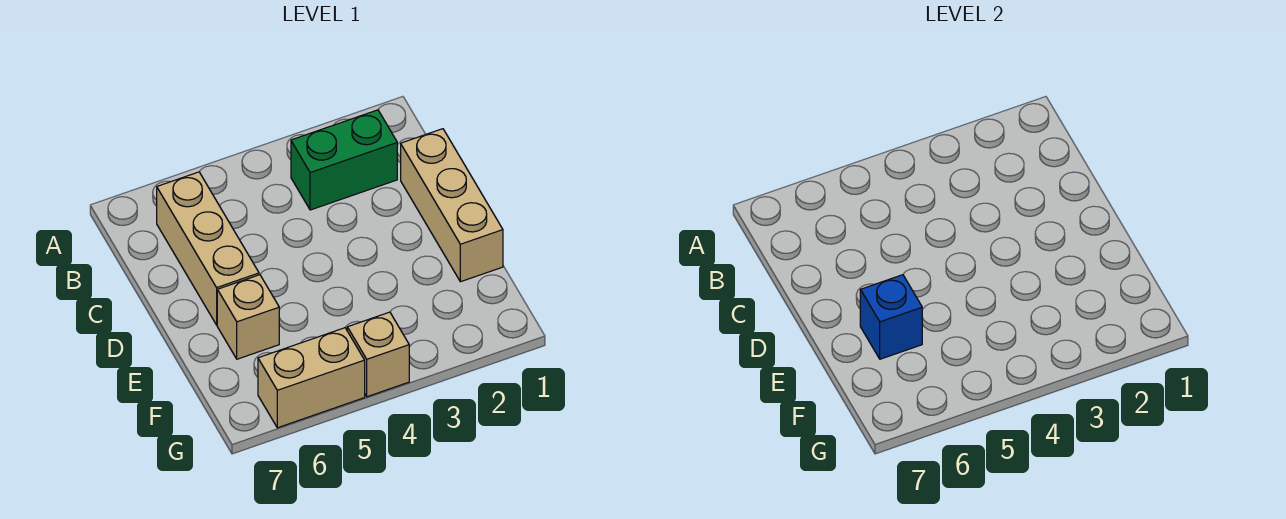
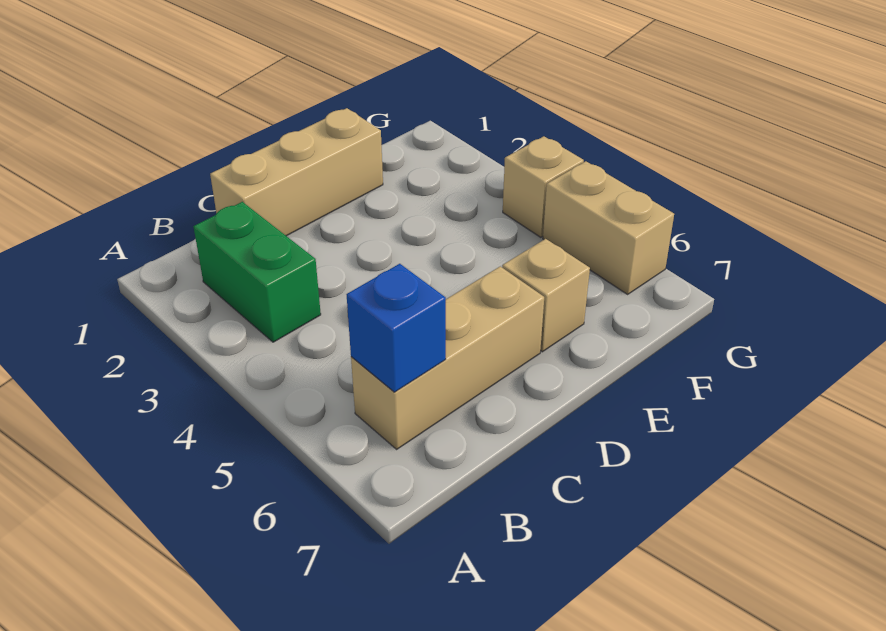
blue 1x1 brick [860,275,922,359] -> blue 1x1 brick moved to [346,264,446,392]

